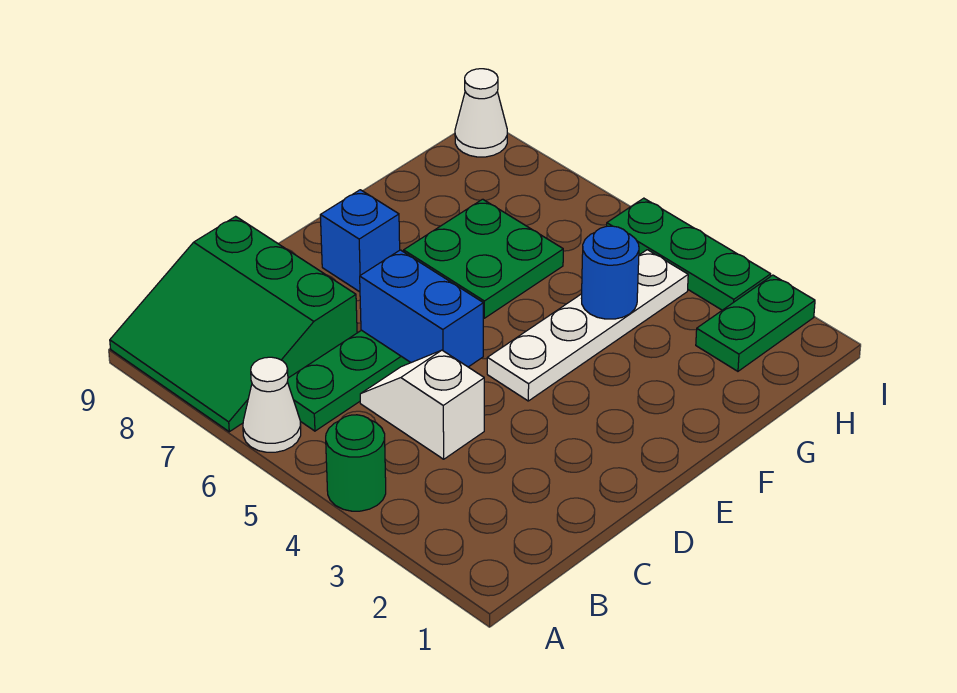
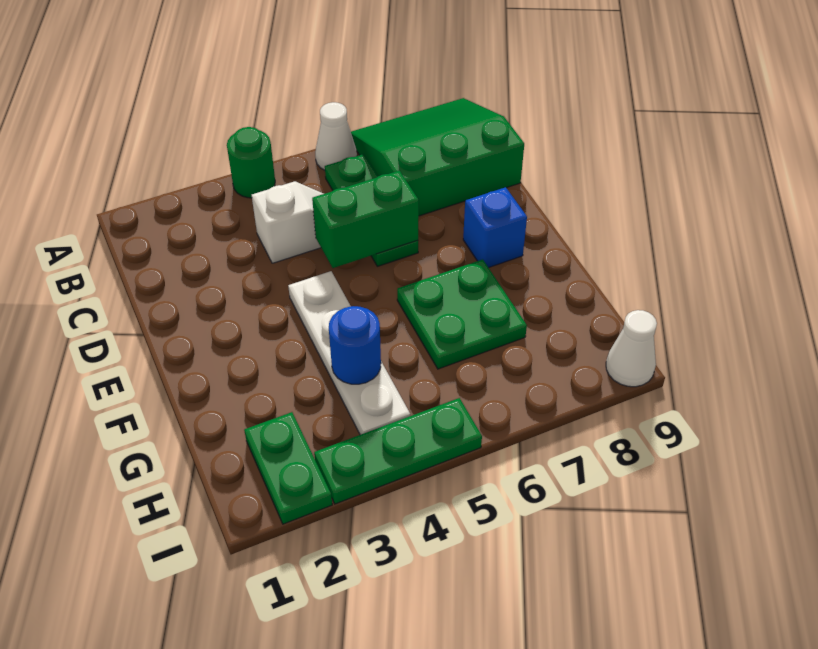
blue 1x2 brick [360,250,483,367] -> green 1x2 brick [312,171,419,268]

